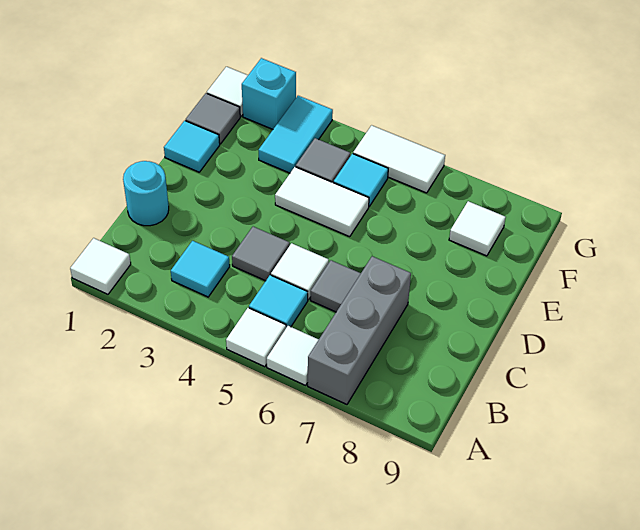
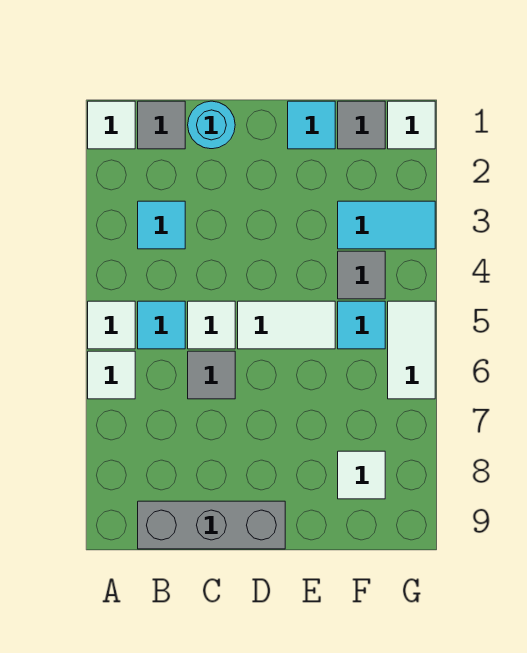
grey 1x3 brick [308,256,411,404] -> grey 1x3 brick moved to [138,501,285,549]
grey 1x1 tile [232,227,290,281] -> grey 1x1 tile moved to [138,101,185,149]
white 1x2 tile [275,167,369,237] -> white 1x2 tile turned to [238,301,335,349]
cyan 1x1 brick [242,58,296,129] -> none

